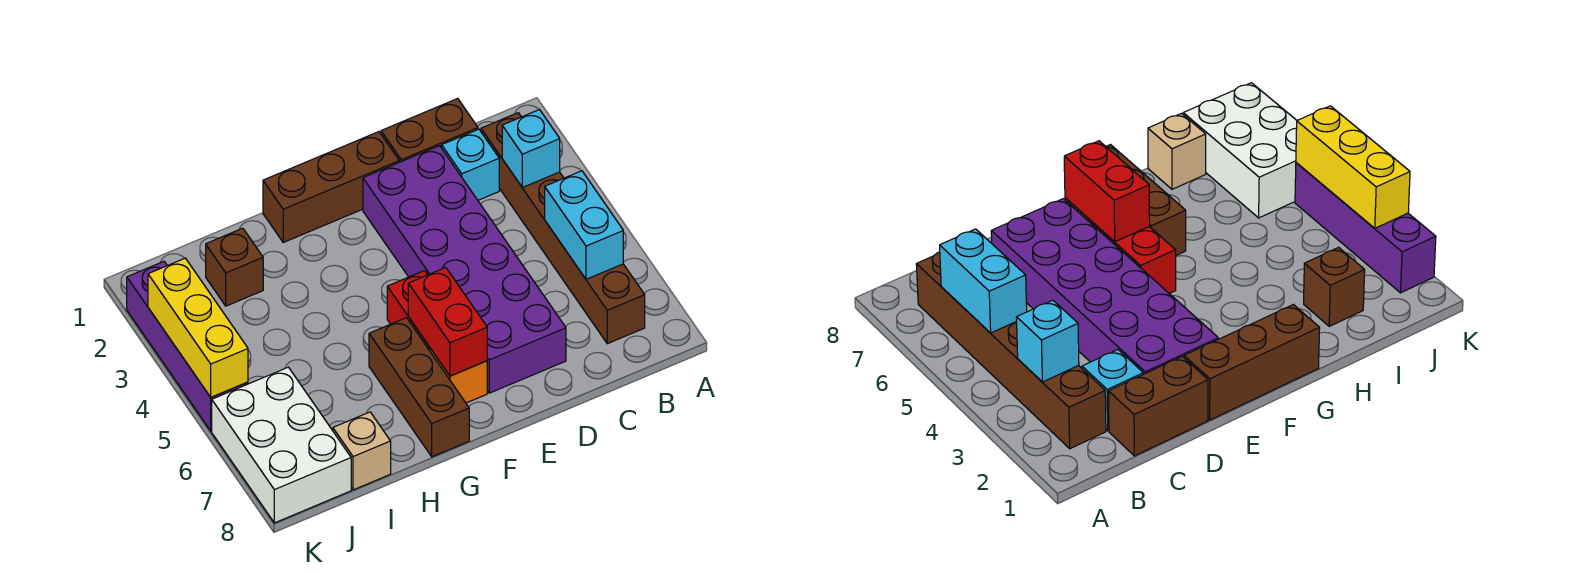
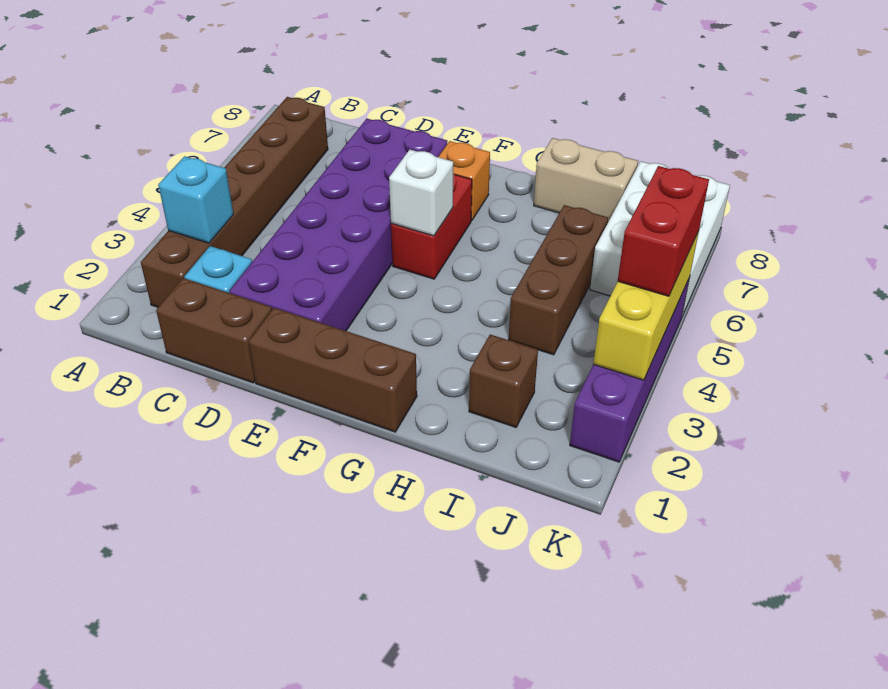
cyan 1x2 brick [545,171,623,279] -> none
none -> white 1x1 brick [389,150,453,236]
red 1x2 brick [408,268,487,376] -> red 1x2 brick moved to [618,166,709,296]
brown 1x3 brick [369,318,469,457] -> brown 1x3 brick moved to [509,205,608,355]
tan 1x1 brick [333,412,391,490] -> tan 1x2 brick [534,138,638,222]

